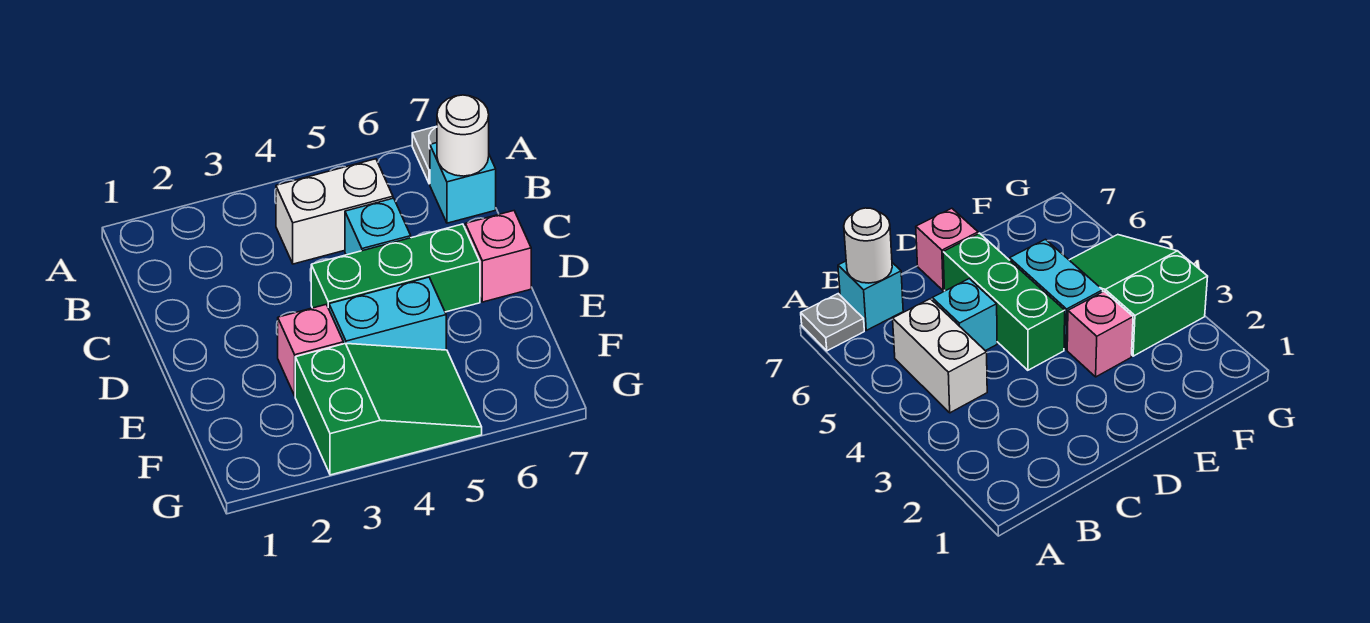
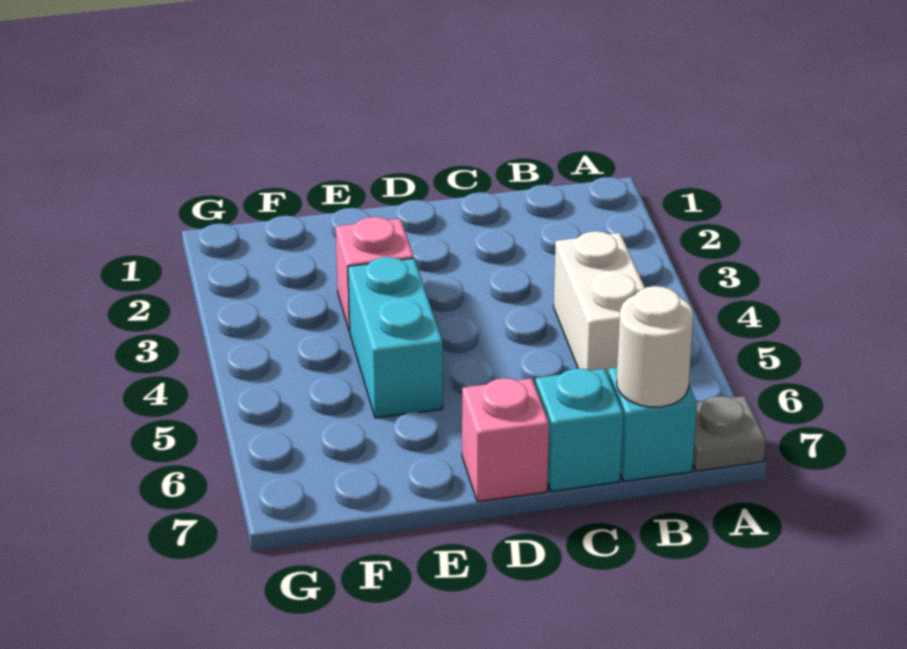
cyan 1x1 brick [345,198,411,255] -> cyan 1x1 brick moved to [535,369,623,491]
green 1x3 brick [311,224,480,312] -> none
green 2x3 slope [295,343,482,475] -> none

